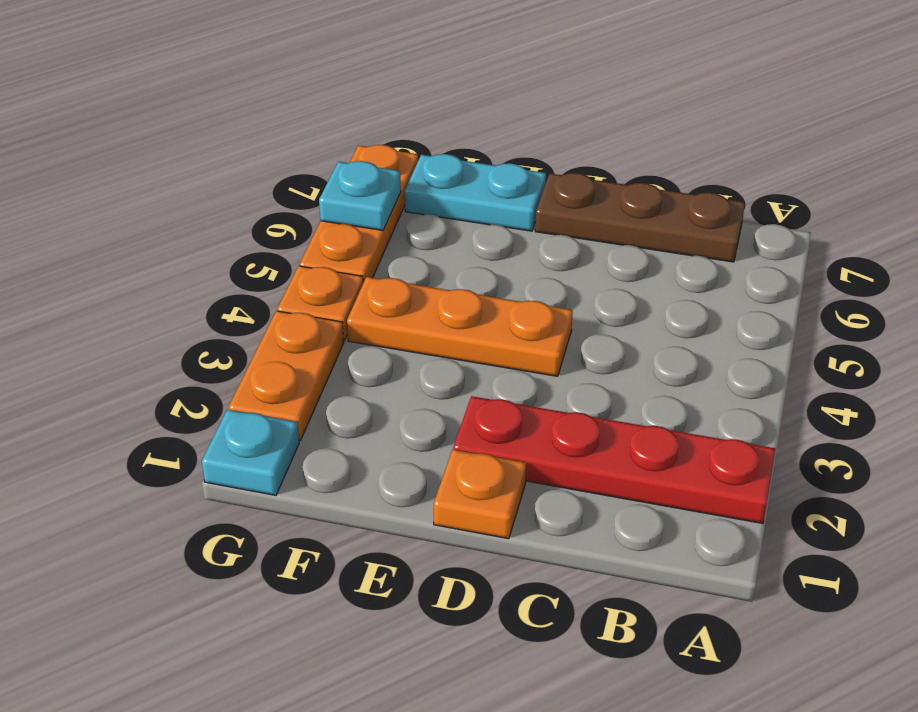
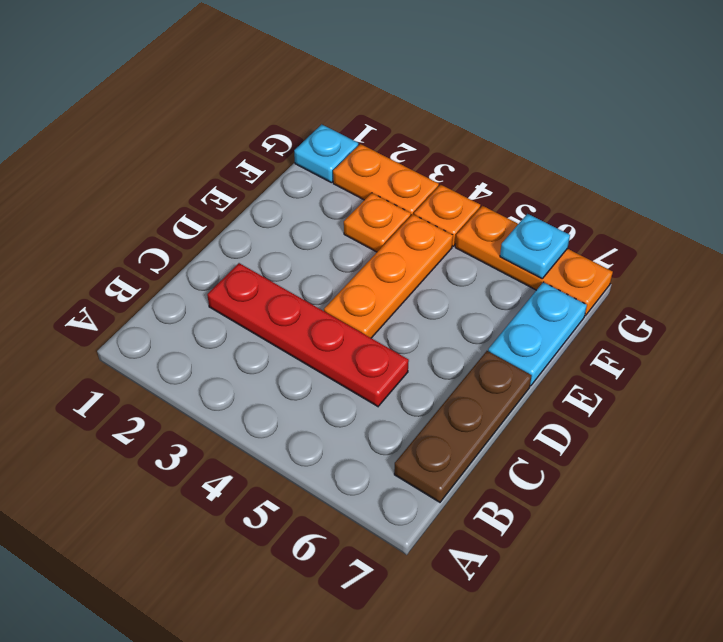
red 1x4 plate [453,396,775,523] -> red 1x4 plate turned to [207,263,409,406]
orange 1x1 plate [434,450,526,539] -> orange 1x1 plate moved to [344,193,411,252]

